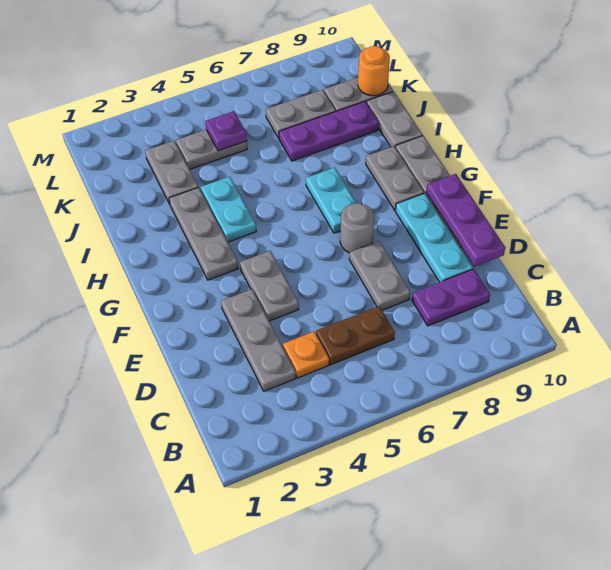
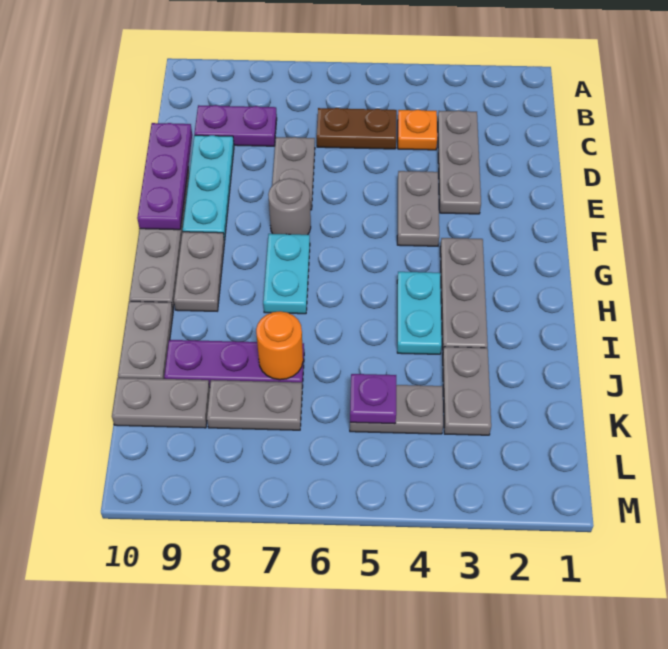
orange 1x1 round brick [358,46,390,96] -> orange 1x1 round brick moved to [256,311,303,380]

